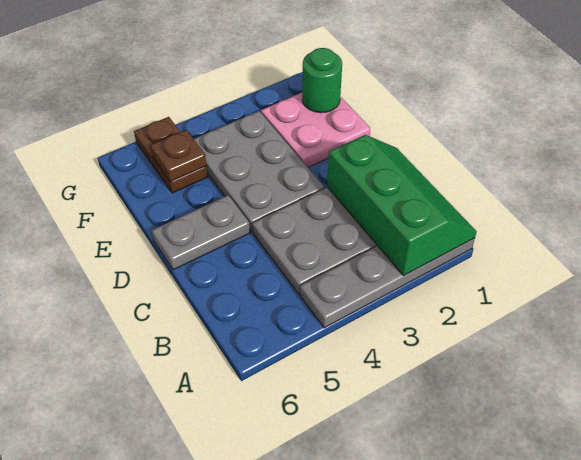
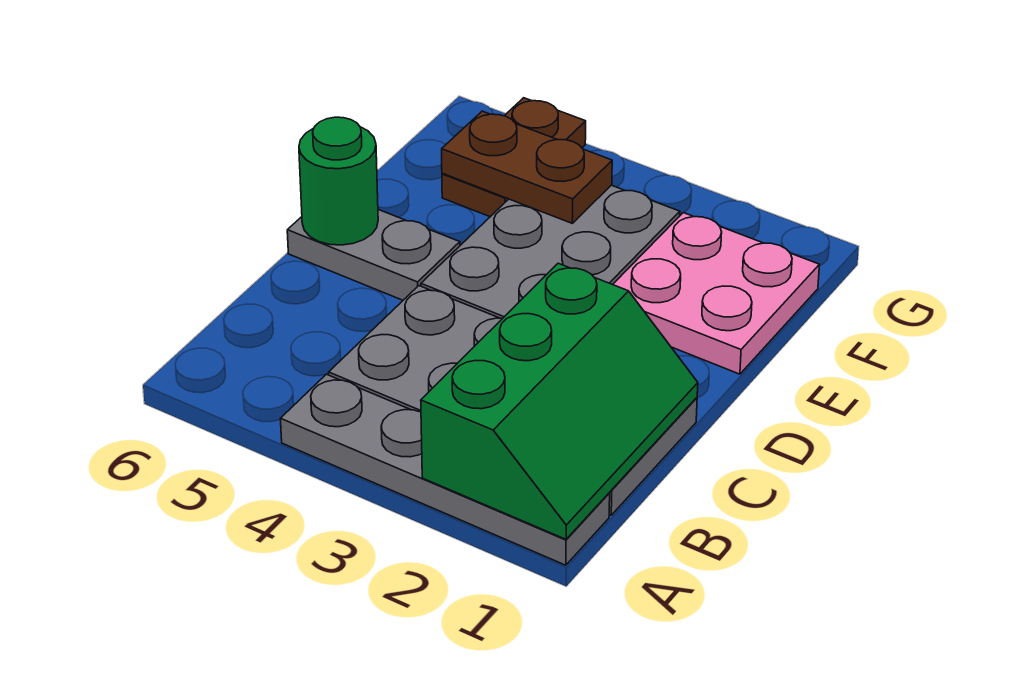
green 1x1 round brick [302,48,342,113] -> green 1x1 round brick moved to [299,117,378,245]
brown 1x1 plate [150,130,207,182] -> brown 1x2 plate [442,111,612,223]

